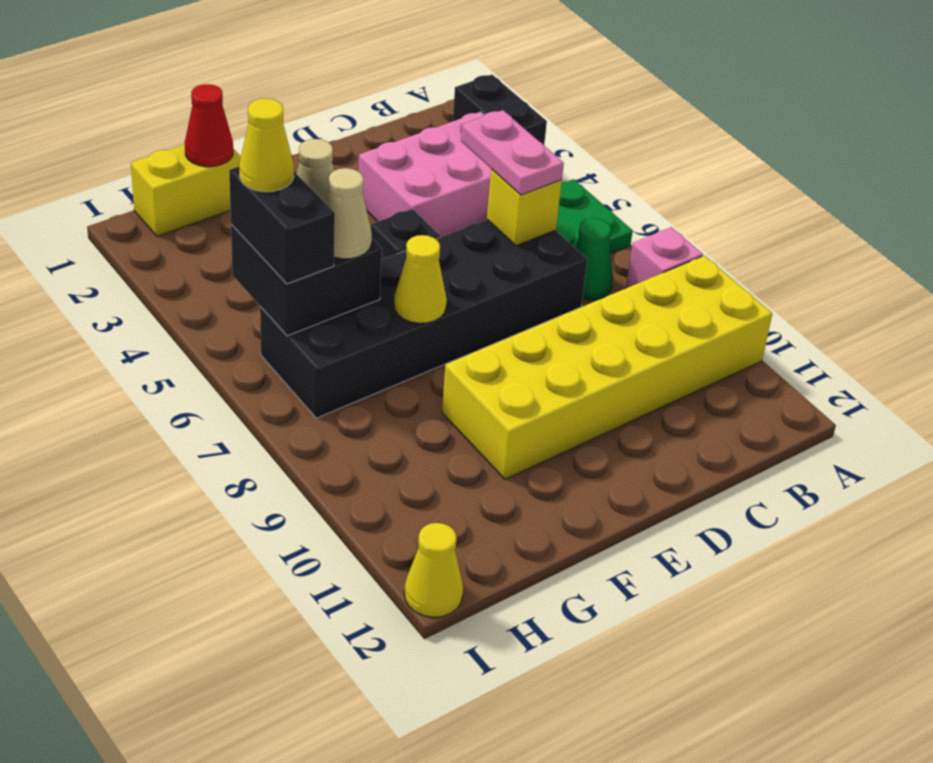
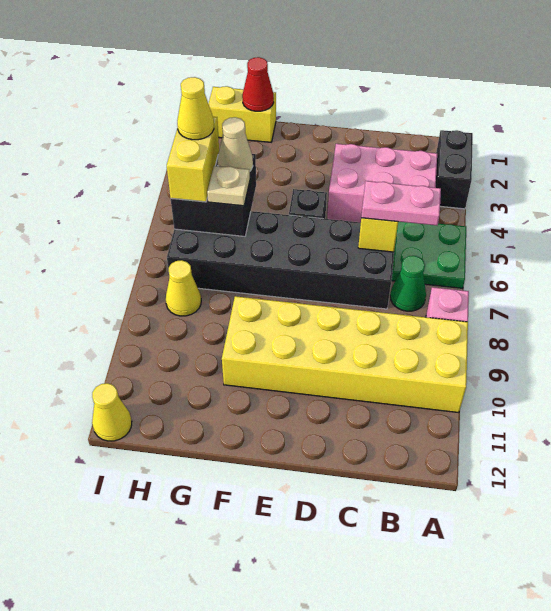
pink 1x2 plate [461,110,564,195] -> pink 1x2 plate turned to [361,181,441,225]
yellow 1x1 cone [394,235,447,323] -> yellow 1x1 cone moved to [166,260,201,316]
tan 1x1 cone [326,168,372,259] -> tan 1x1 plate [207,166,250,206]
black 1x2 brick [229,167,335,284] -> yellow 1x2 brick [167,117,219,202]

